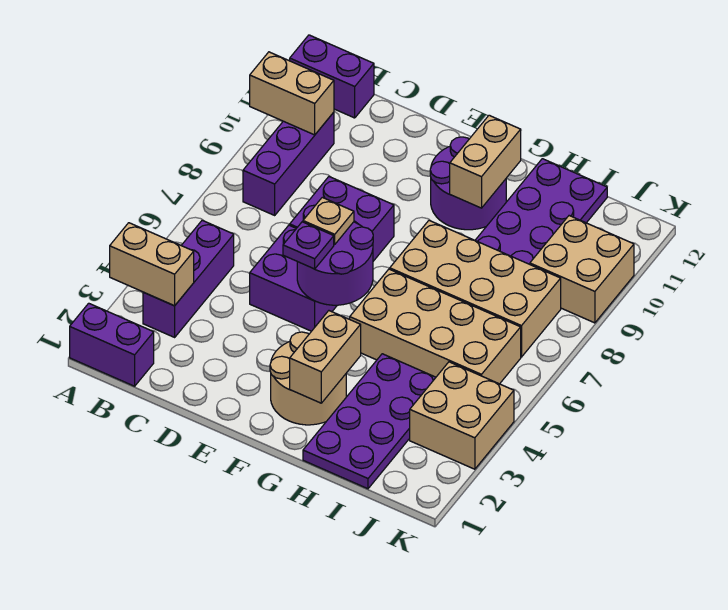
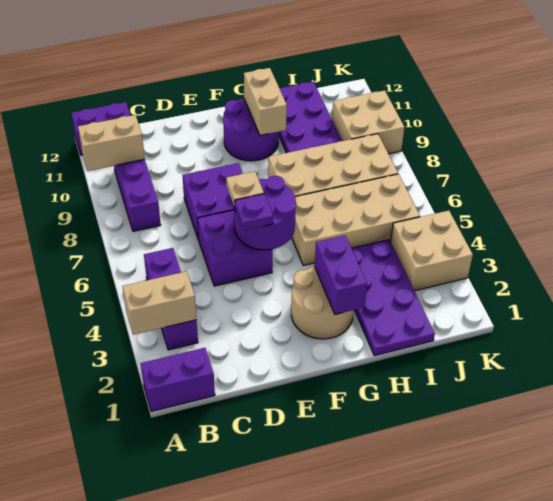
tan 1x2 brick [290,311,361,403] -> purple 1x2 brick [315,235,367,314]

